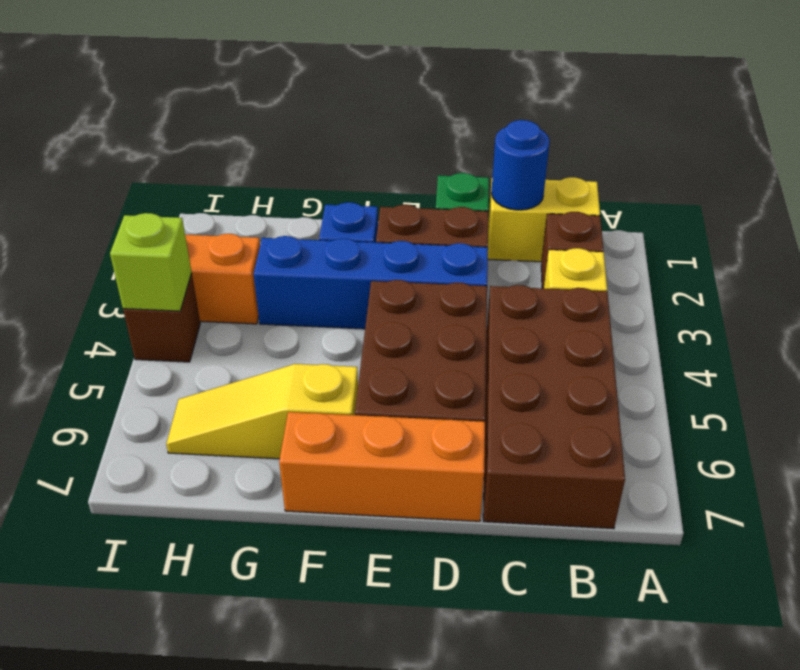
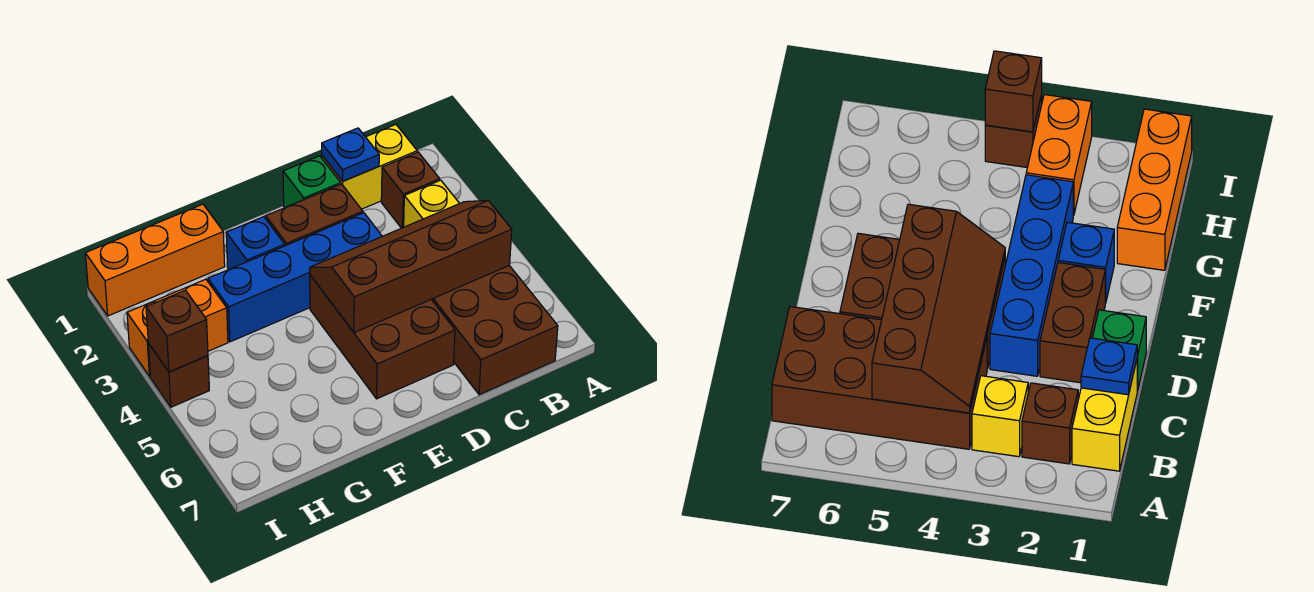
none -> brown 2x4 slope [310,200,512,333]
blue 1x1 round brick [491,120,550,210] -> blue 1x1 plate [322,128,379,181]
orange 1x3 brick [279,412,485,521] -> orange 1x3 brick moved to [85,204,225,316]
yellow 1x3 slope [166,364,358,459] -> none
lime 1x1 brick [110,213,192,311] -> brown 1x1 brick [146,290,208,372]

